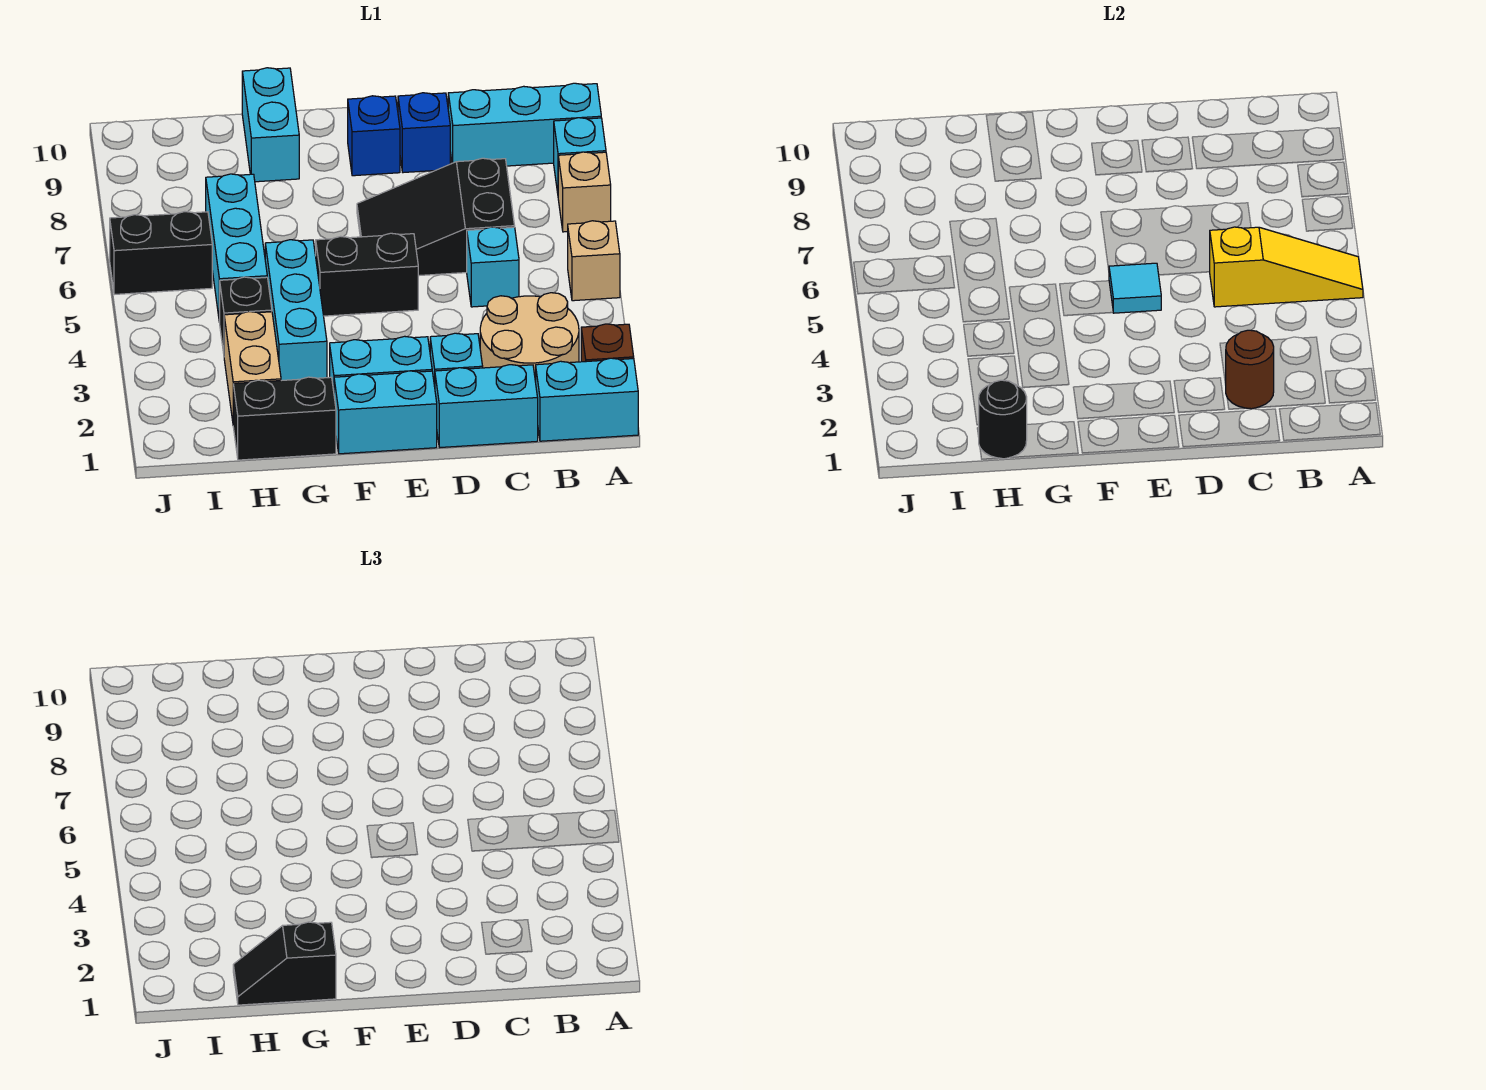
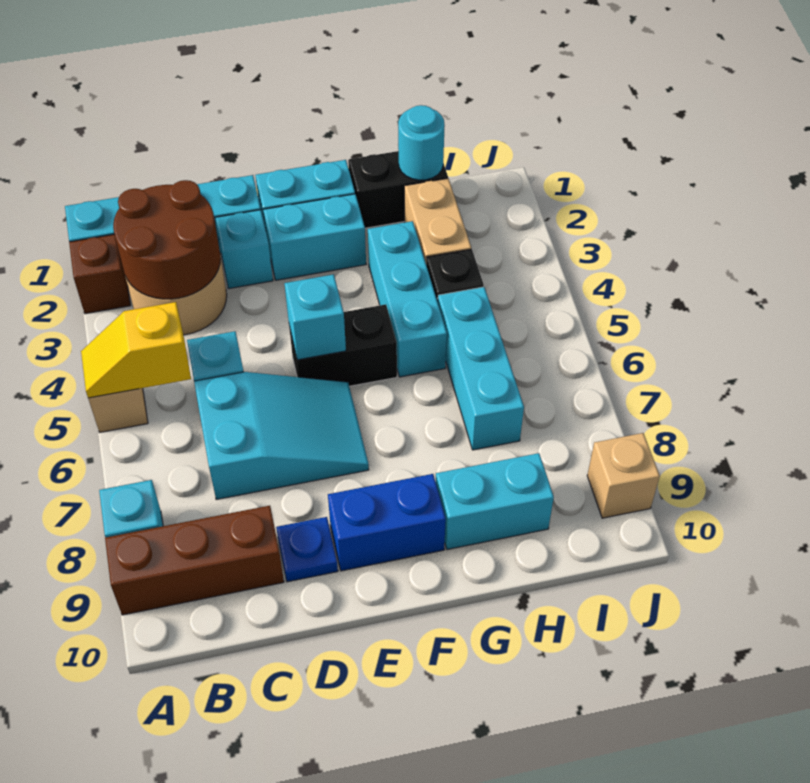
yellow 1x3 slope [1210,227,1363,307] -> yellow 1x2 slope [81,302,191,398]
tan 1x1 brick [558,152,611,232] -> tan 1x1 brick moved to [587,433,660,518]
cyan 1x3 brick [448,83,601,166] -> brown 1x3 brick [105,506,284,615]
brown 1x1 round brick [1226,330,1274,409] -> brown 2x2 round brick [113,180,221,299]
black 2x3 slope [357,158,515,276] -> cyan 2x3 slope [194,372,369,500]
blue 1x1 brick [398,93,450,173] -> blue 1x1 plate [276,517,338,582]
cyan 1x1 tile [1109,263,1161,313] -> cyan 1x1 brick [284,274,346,360]
blue 1x1 brick [348,96,400,176] -> blue 1x2 brick [328,474,446,571]
black 1x2 slope [233,922,336,1005] -> none
cyan 1x2 brick [242,68,299,182] -> cyan 1x2 brick turned to [436,453,554,549]
black 1x1 round brick [978,380,1027,459] -> cyan 1x1 round brick [398,105,445,180]
black 1x2 brick [110,212,212,295] -> none

